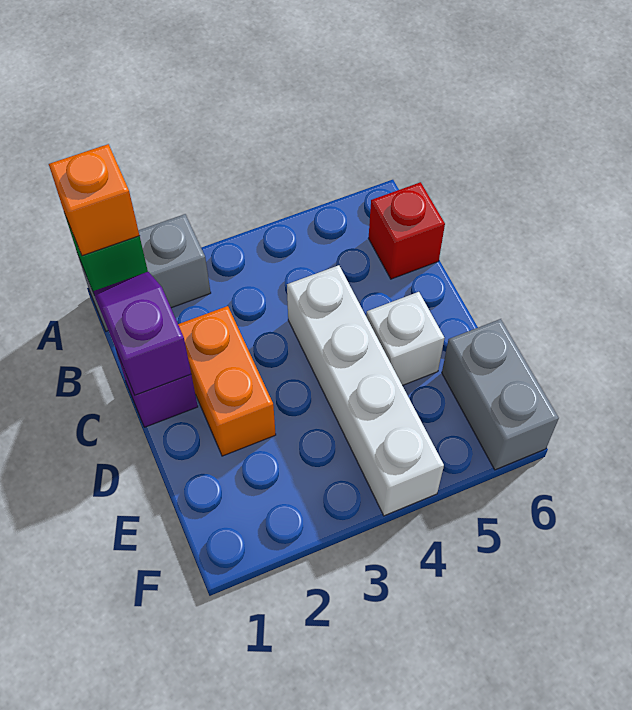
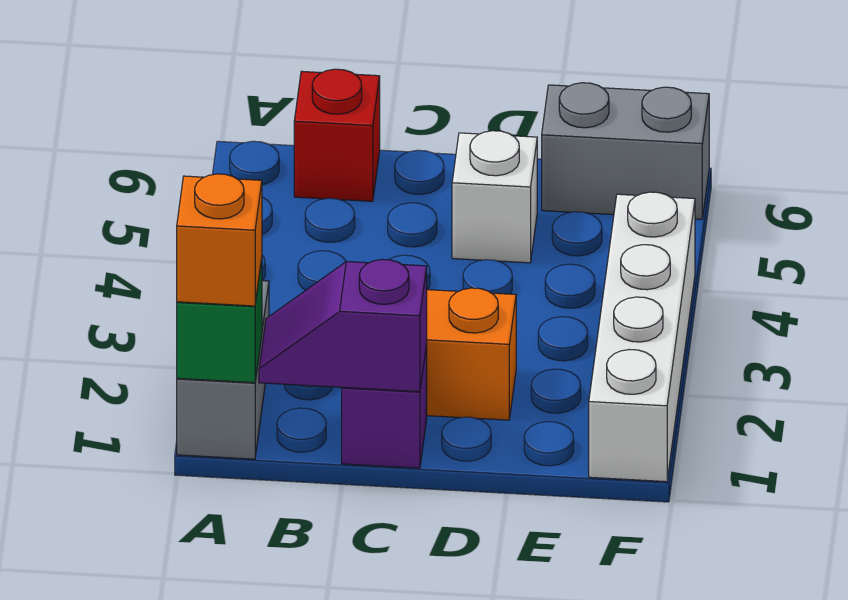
white 1x4 brick [287,265,444,516] -> white 1x4 brick turned to [589,192,695,482]

